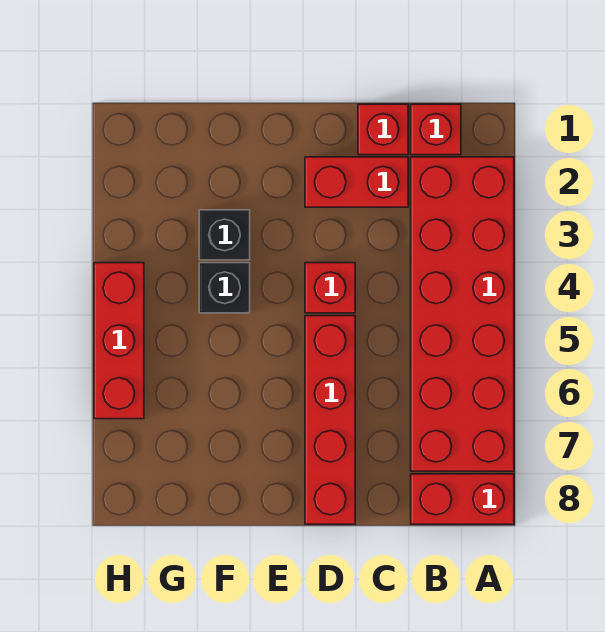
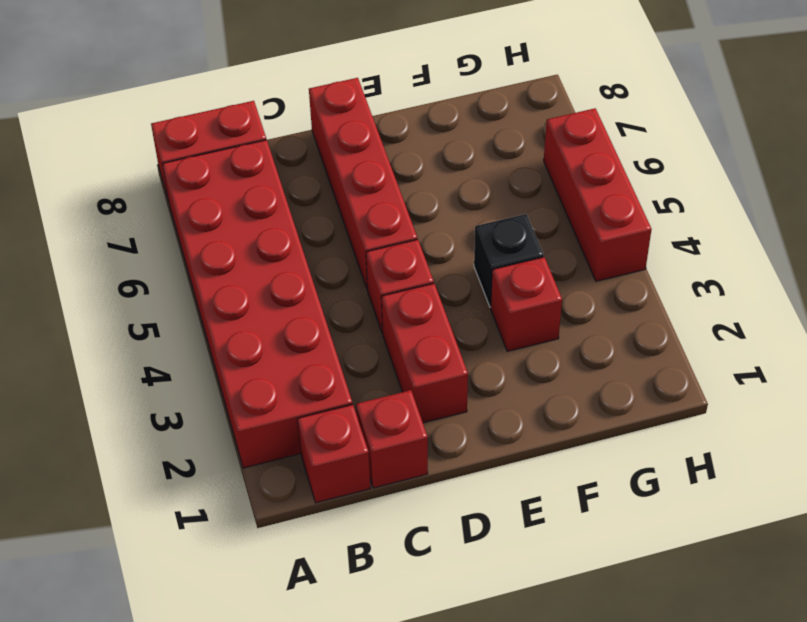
red 1x2 brick [305,157,408,207] -> red 1x2 brick turned to [381,284,468,423]
black 1x1 brick [199,210,250,260] -> red 1x1 brick [491,257,562,351]

